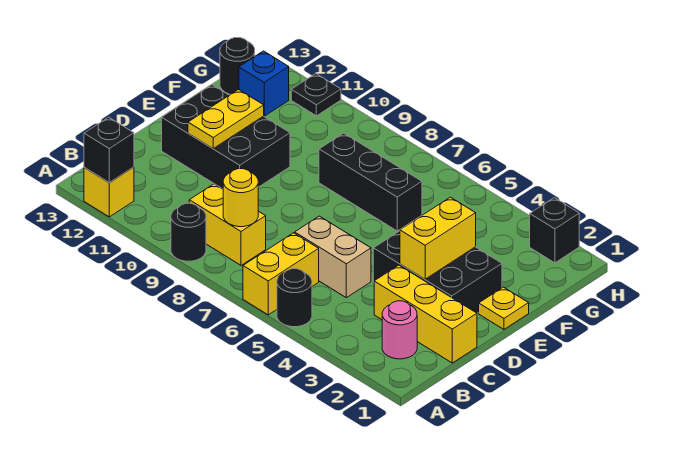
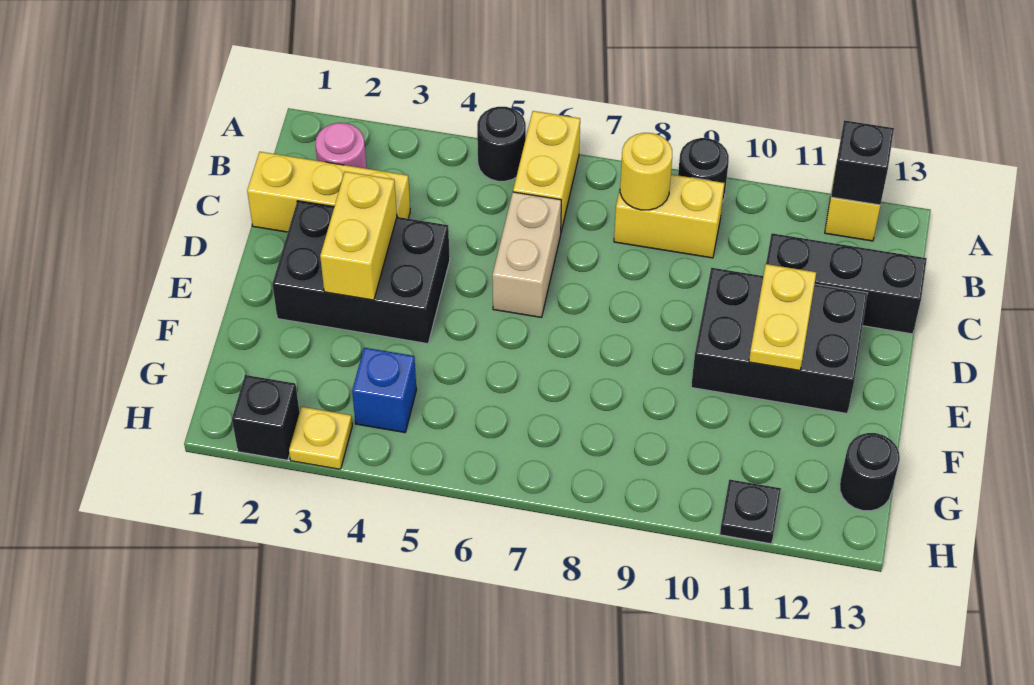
tan 1x2 brick [295,216,371,298] -> tan 1x2 brick turned to [492,192,561,317]
yellow 1x1 plate [479,287,529,329] -> yellow 1x1 plate moved to [289,407,352,469]
black 1x3 brick [319,133,422,231] -> black 1x3 brick moved to [766,233,927,334]
blue 1x1 brick [239,51,289,116] -> blue 1x1 brick moved to [352,348,417,433]

